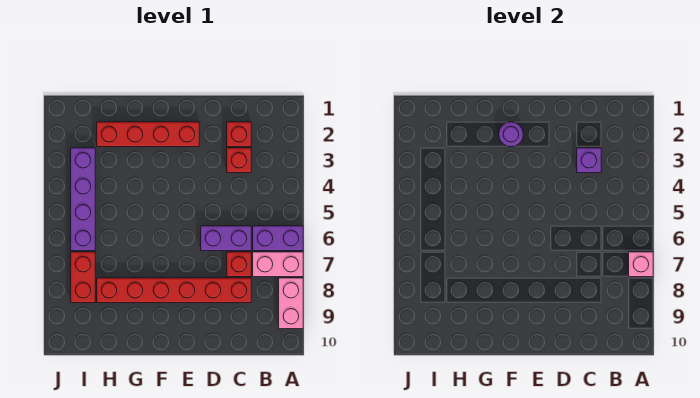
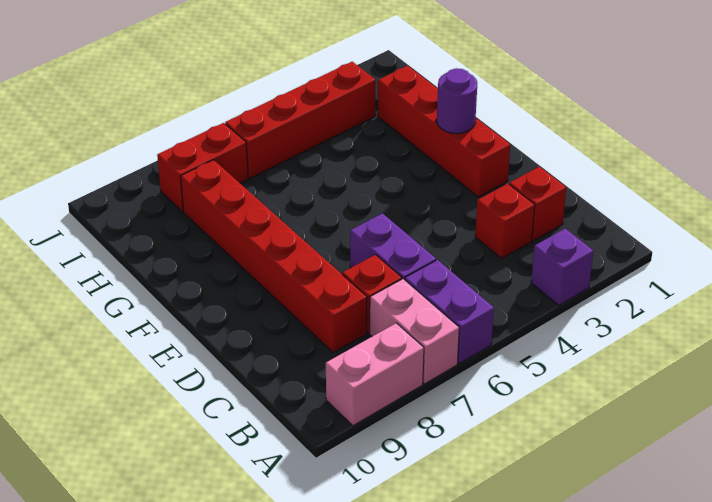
pink 1x1 brick [629,252,653,277] -> none
purple 1x1 brick [577,148,601,173] -> purple 1x1 brick moved to [531,229,593,305]
purple 1x4 brick [71,148,95,251] -> red 1x4 brick [225,62,375,178]

